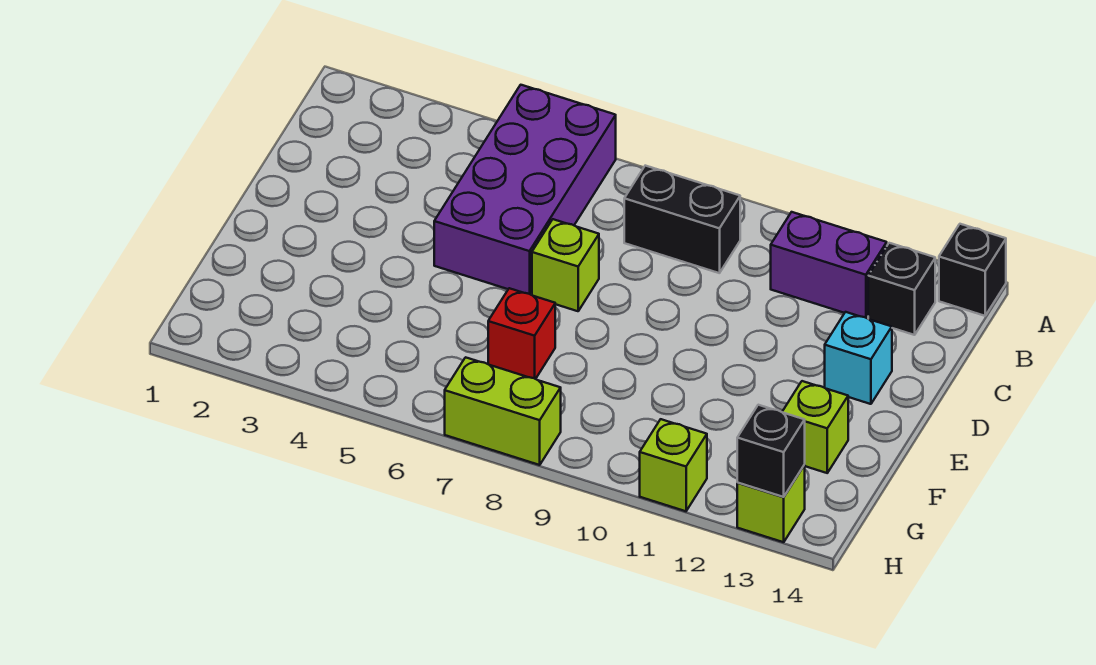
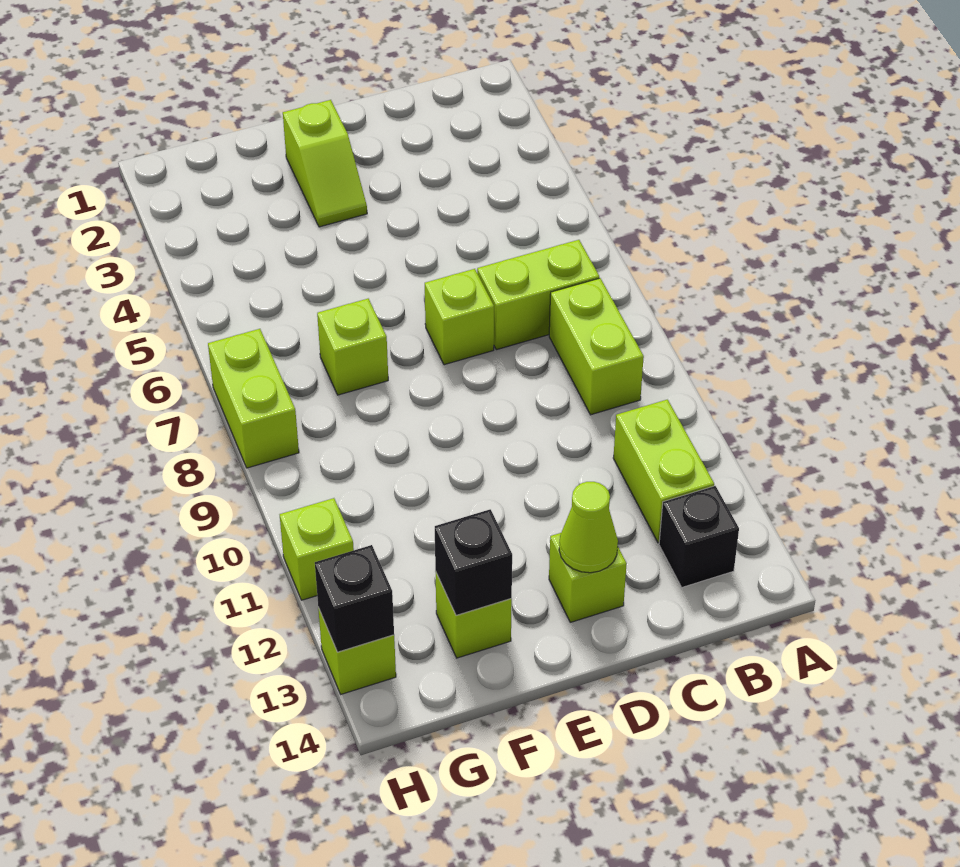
purple 2x4 brick [434,85,616,294] -> none
black 1x1 brick [939,224,1006,316] -> black 1x1 brick moved to [435,509,512,615]
none -> lime 1x2 brick [477,240,599,350]
black 1x2 brick [624,166,740,273] -> lime 1x2 brick [549,278,644,415]
purple 1x2 brick [771,212,887,318] -> lime 1x2 brick [613,400,714,543]
cyan 1x1 brick [825,312,892,404] -> lime 1x1 brick [549,533,627,622]
none -> lime 1x1 cone [559,482,618,573]
none -> lime 1x2 slope [283,100,367,227]
red 1x1 brick [488,288,555,379] -> lime 1x1 brick [317,299,388,395]

